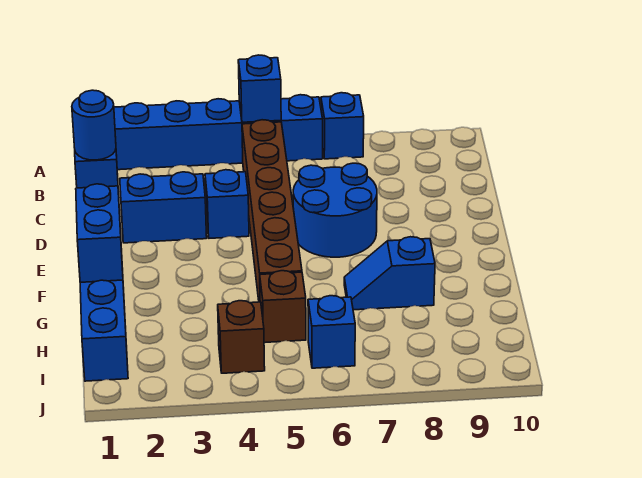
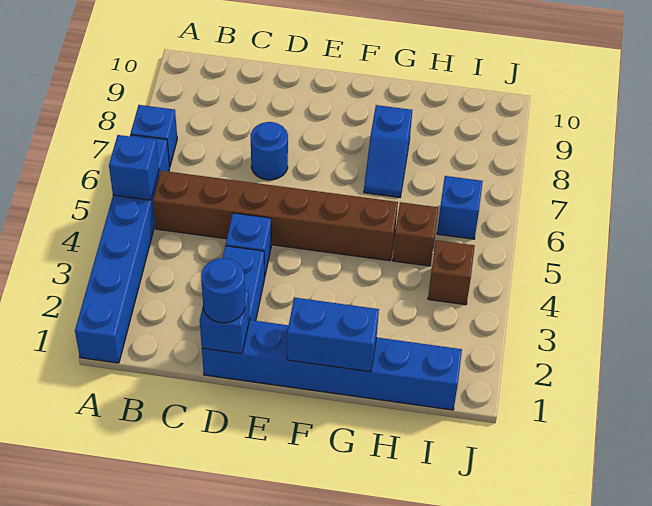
blue 2x2 round brick [293,163,377,257] -> blue 1x1 round brick [251,122,288,180]

